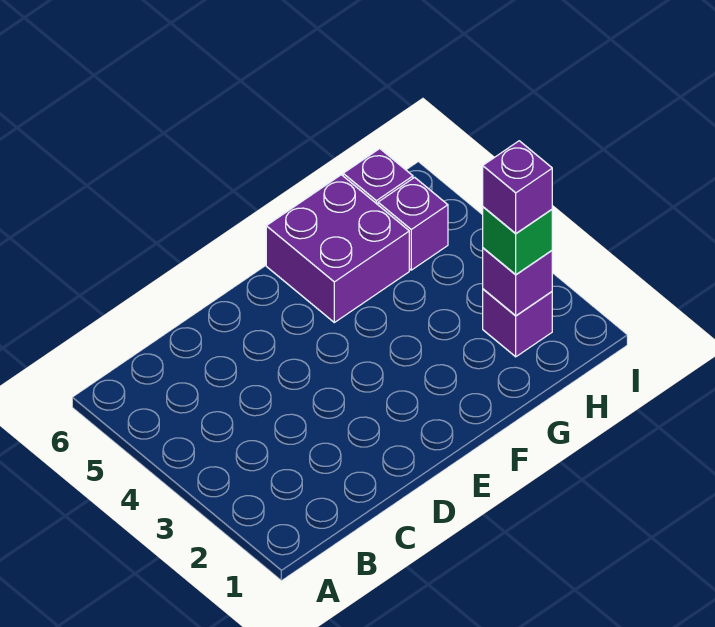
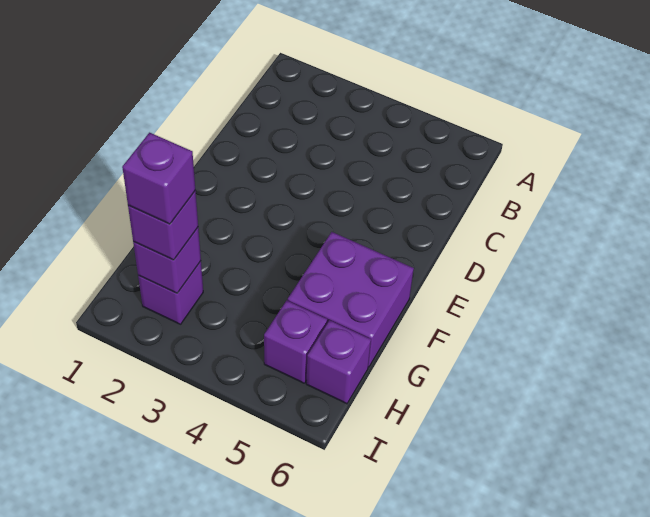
green 1x1 brick [483,207,552,275] -> purple 1x1 brick [128,191,198,260]

